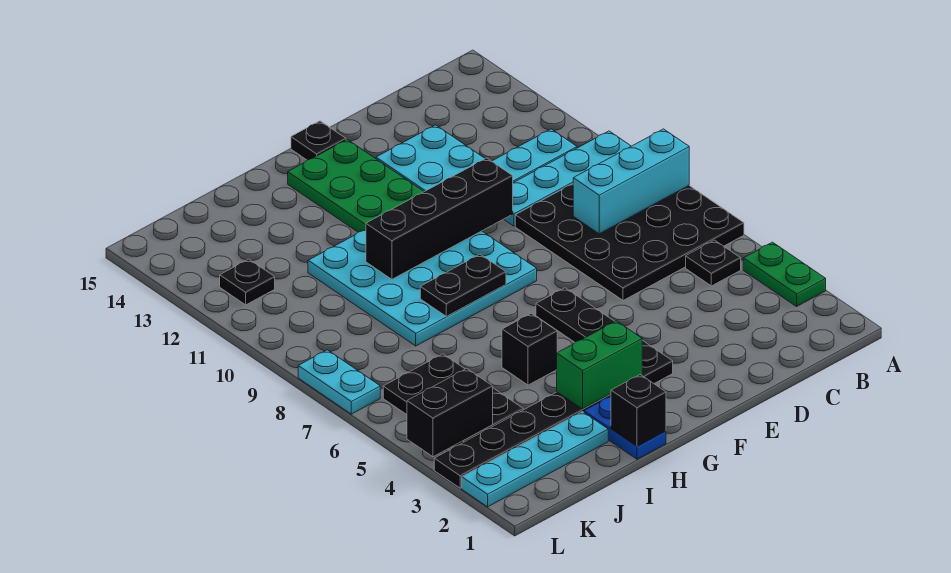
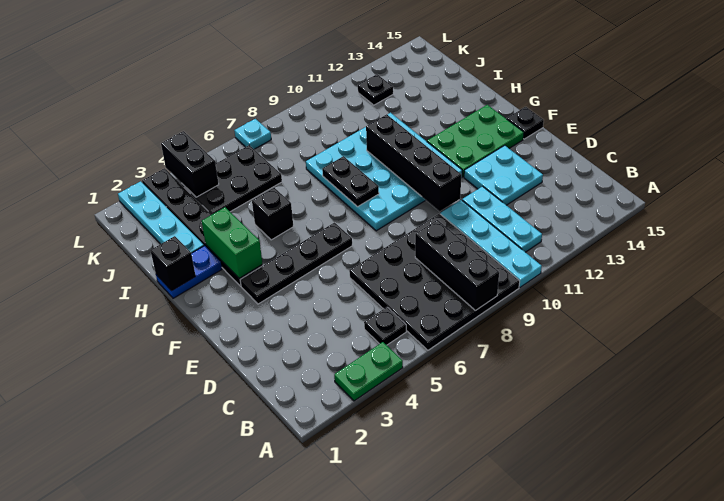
cyan 1x3 brick [573,129,689,234] -> black 1x3 brick [415,220,499,310]
cyan 1x2 plate [298,350,380,414] -> cyan 1x1 plate [234,119,271,149]

